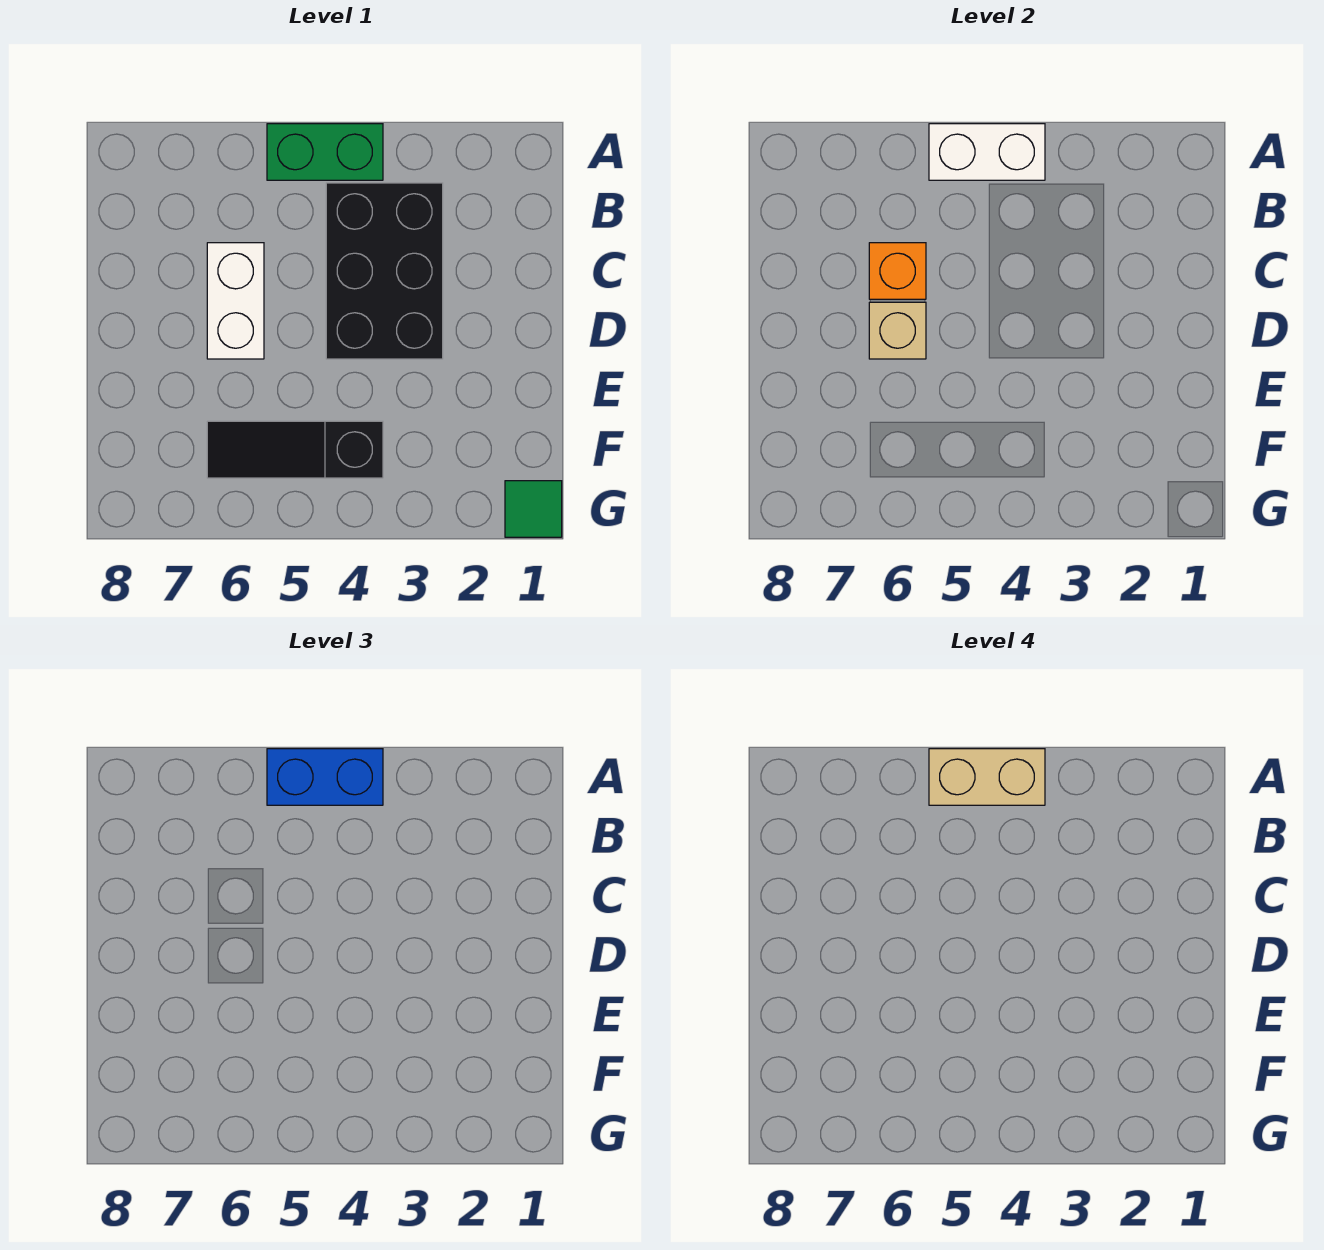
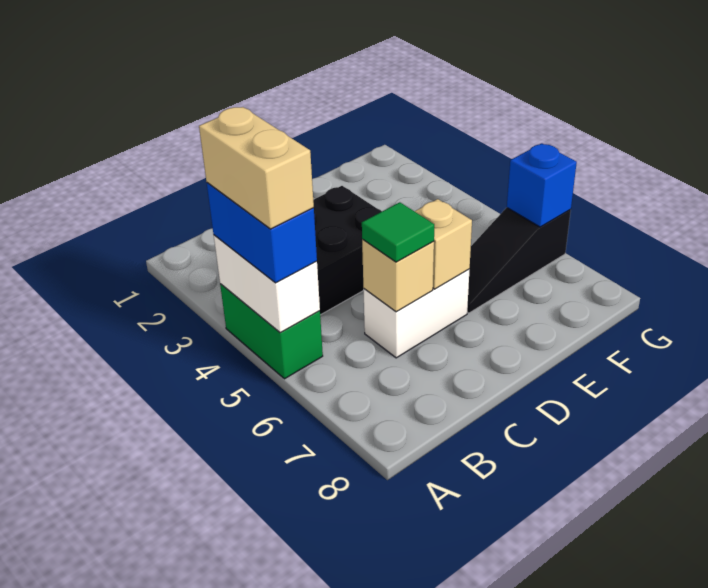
orange 1x1 brick [869,243,926,299] -> tan 1x1 brick [362,239,434,312]
black 1x3 slope [207,421,383,478] -> black 1x3 slope turned to [467,208,571,313]
green 1x1 tile [505,481,562,537] -> green 1x1 tile moved to [362,202,434,262]
none -> blue 1x1 brick [507,143,577,227]

